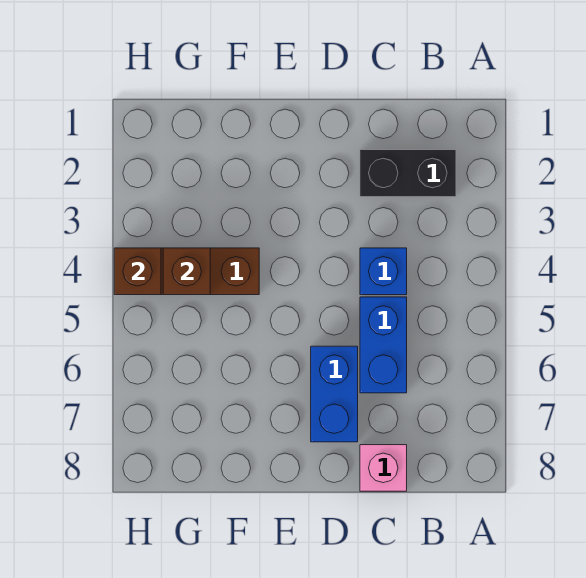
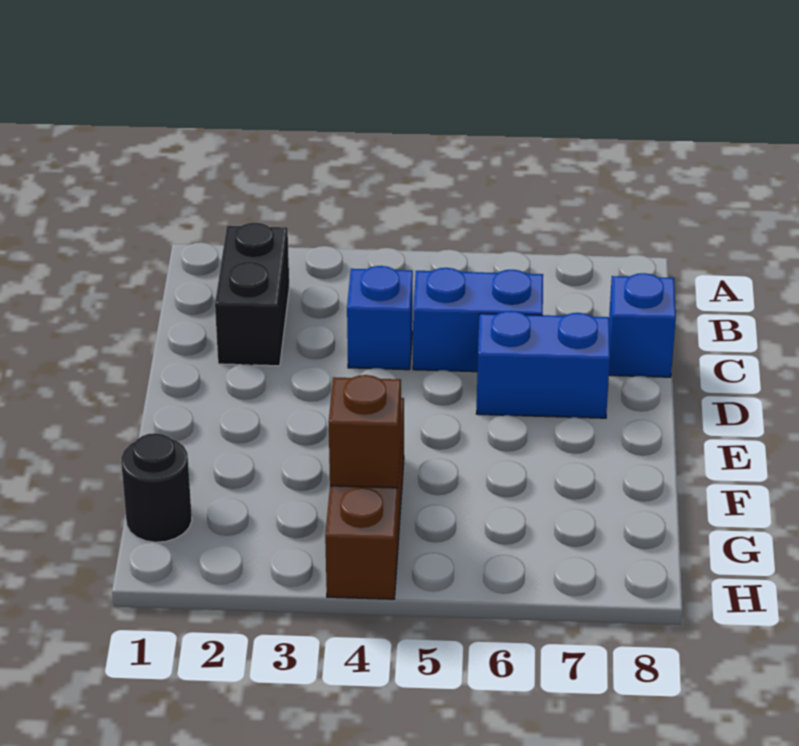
pink 1x1 brick [360,445,407,491] -> blue 1x1 brick [609,273,676,377]
none -> black 1x1 round brick [121,433,192,542]
brown 1x1 brick [114,248,161,295] -> none

